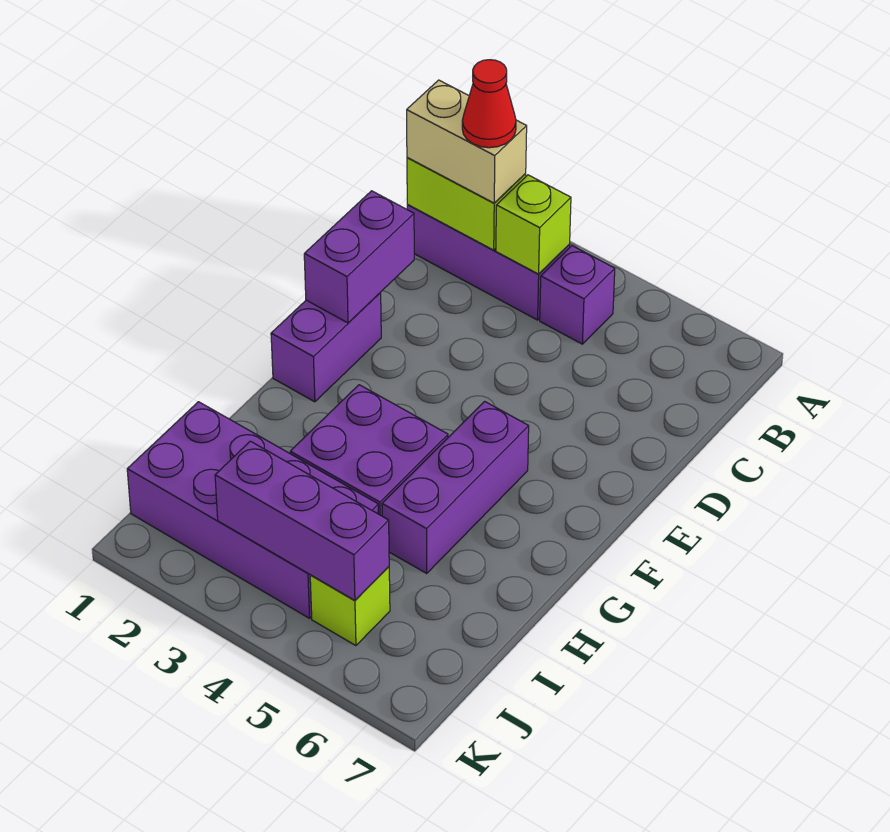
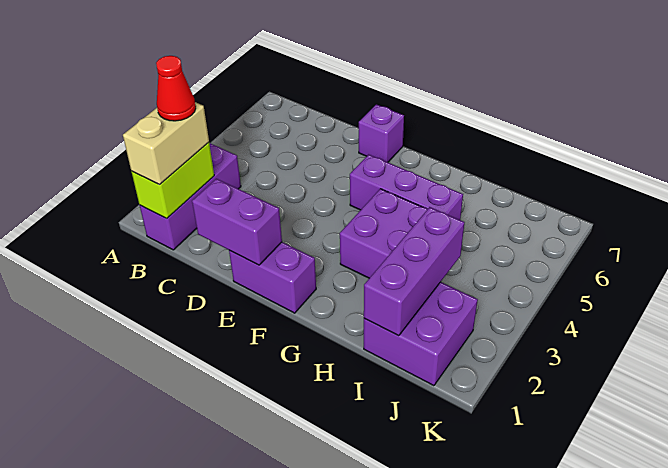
lime 1x1 brick [496,175,571,274] -> none
purple 1x1 brick [540,246,615,344] -> purple 1x1 brick moved to [359,104,404,162]
purple 2x4 brick [127,402,378,618] -> purple 2x2 brick [364,282,478,386]
purple 1x3 brick [215,441,389,600] -> purple 1x3 brick moved to [364,207,464,336]
lime 1x1 brick [310,567,390,646] -> none

